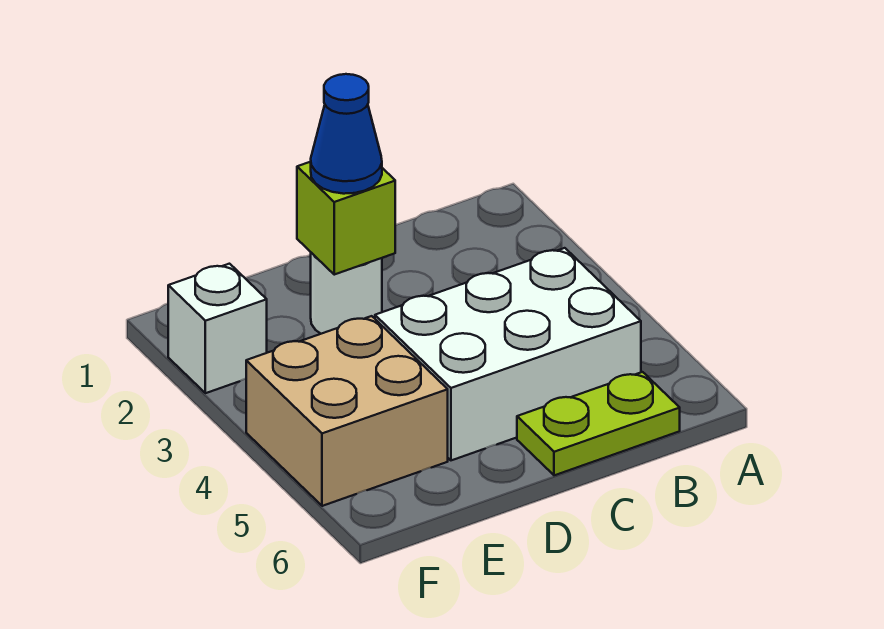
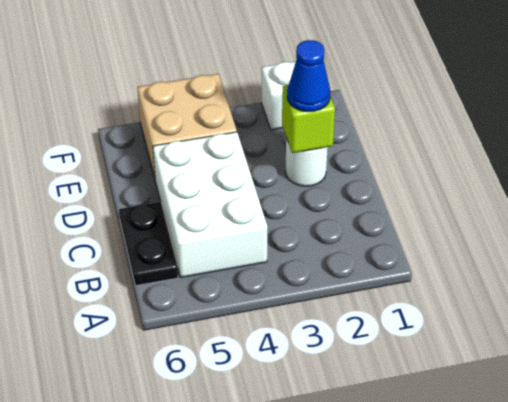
lime 1x2 plate [517,372,680,475] -> black 1x2 plate [119,202,178,286]

